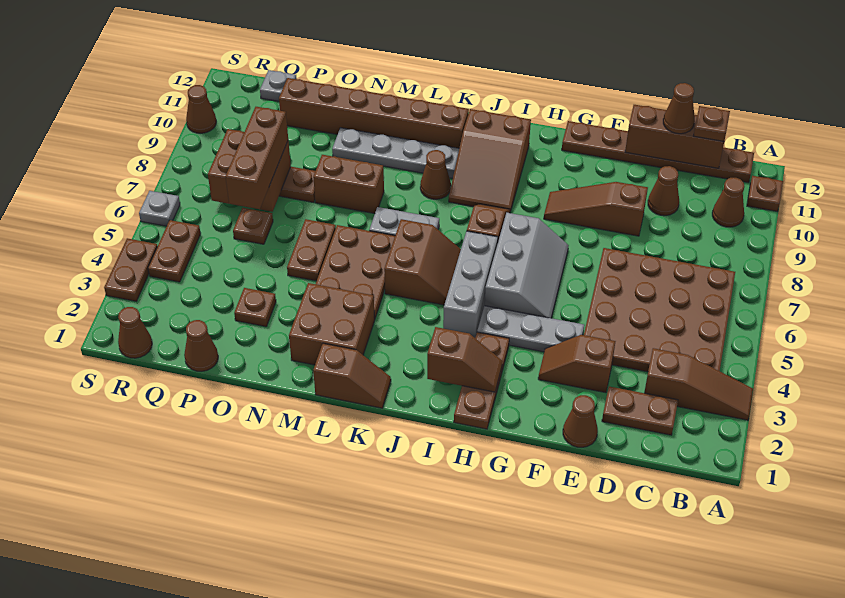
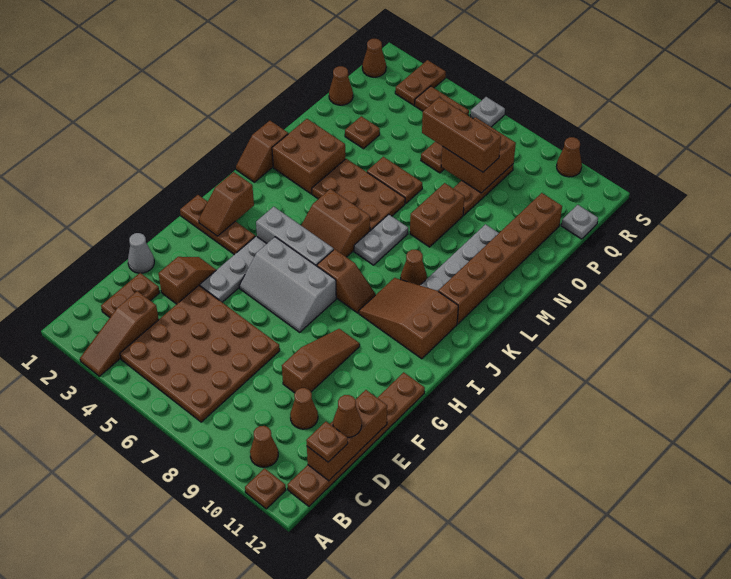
brown 1x1 cone [563,395,598,447] -> grey 1x1 cone [128,233,154,273]
brown 1x2 plate [104,238,158,301] -> brown 1x2 plate turned to [395,60,446,105]

